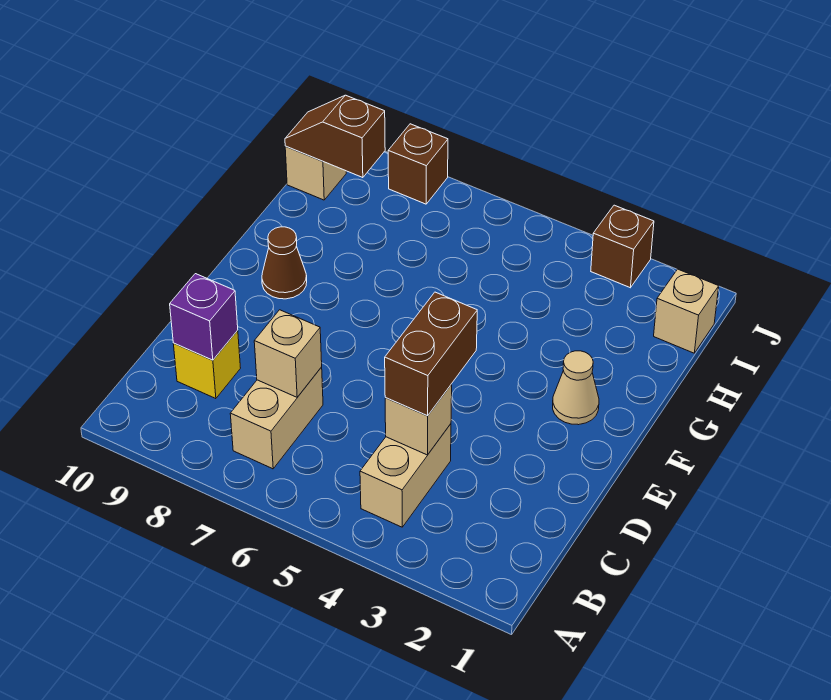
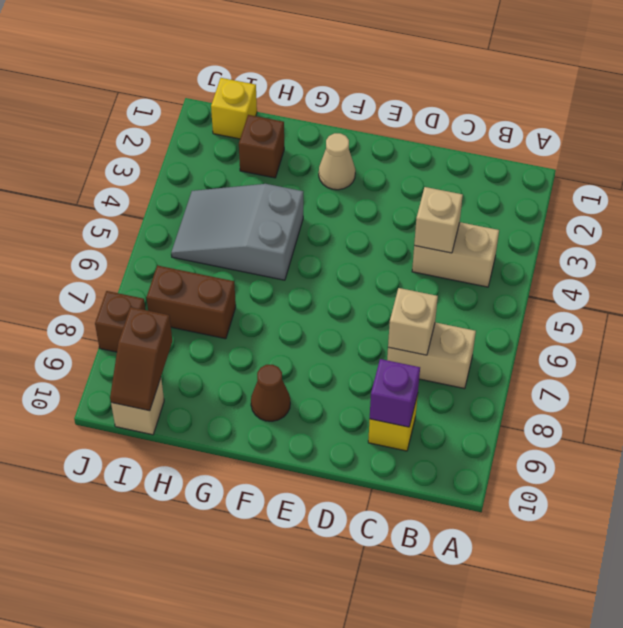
brown 1x2 brick [385,292,477,416] -> brown 1x2 brick moved to [146,265,236,339]
none -> grey 2x3 slope [171,184,303,280]
tan 1x1 brick [654,269,719,353] -> yellow 1x1 brick [211,78,257,139]
brown 1x1 brick [591,205,654,288] -> brown 1x1 brick moved to [239,115,284,178]

